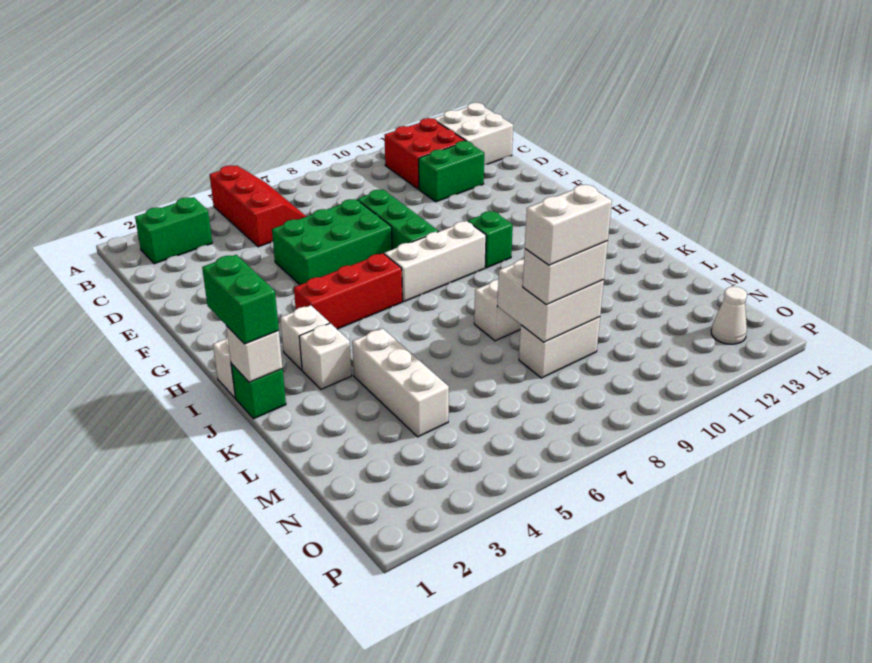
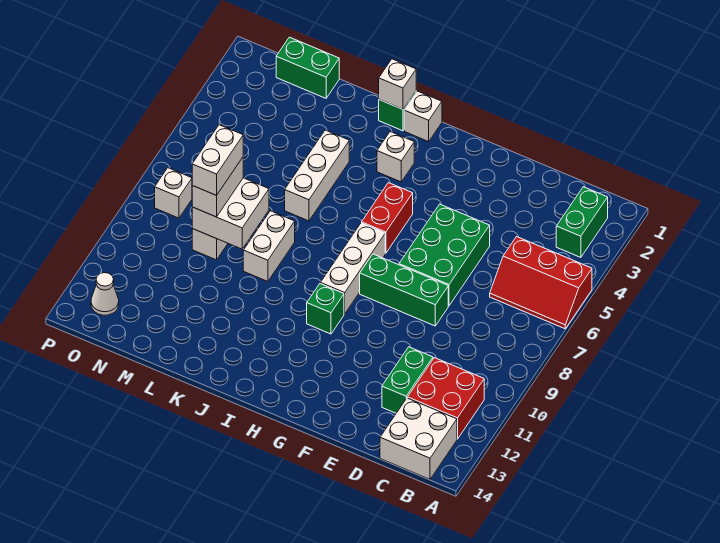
red 1x3 brick [294,253,402,329] -> red 1x2 brick [362,183,413,253]
green 1x2 brick [202,255,279,344] -> green 1x2 brick moved to [276,37,339,98]
white 1x1 brick [299,323,352,389] -> white 1x1 brick moved to [155,168,192,218]
white 1x3 brick [352,328,449,437] -> white 1x3 brick turned to [285,130,349,221]

